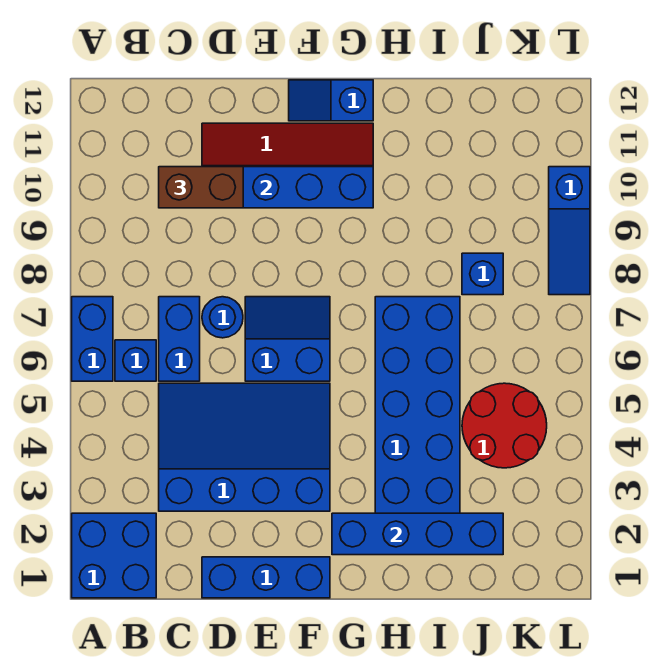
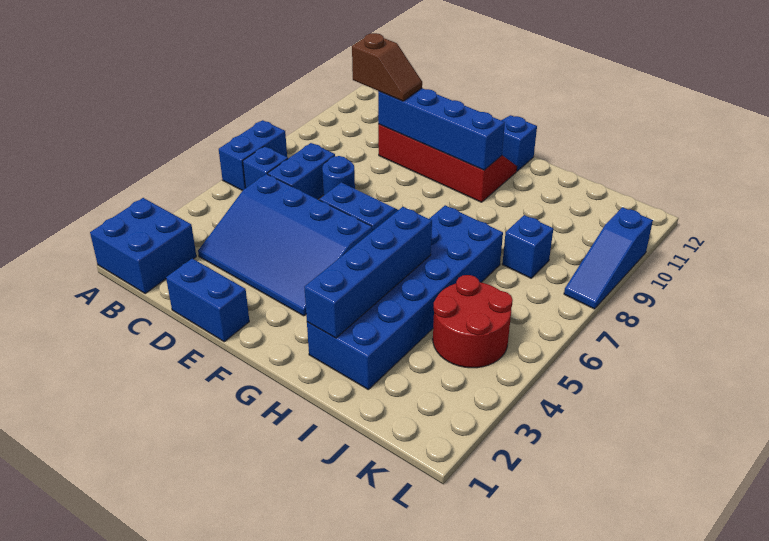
blue 3x4 slope [159,383,330,511] -> blue 3x4 slope turned to [198,174,372,316]
brown 1x2 brick [159,167,243,208] -> brown 1x2 slope [352,33,422,101]
blue 1x3 brick [202,557,330,598] -> blue 1x2 brick [166,259,249,342]
blue 1x4 brick [332,513,503,555] -> blue 1x4 brick turned to [304,207,432,338]

